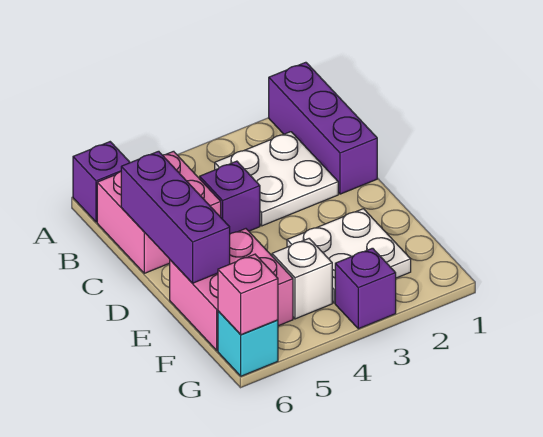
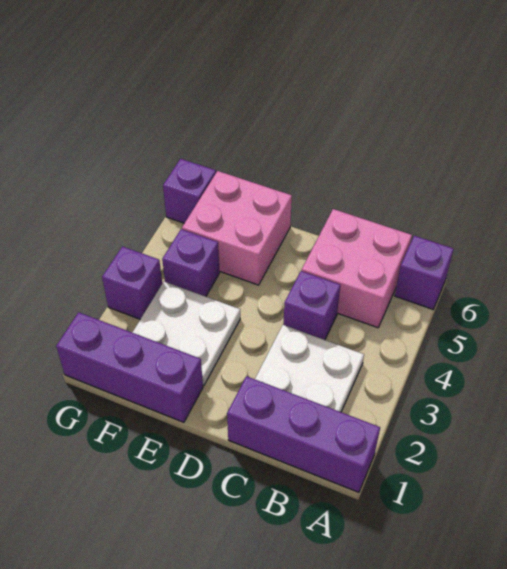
purple 1x3 brick [121,151,230,283] -> purple 1x3 brick moved to [56,312,203,422]
white 1x1 brick [272,239,332,319] -> purple 1x1 brick [162,229,220,296]
cyan 1x1 brick [218,311,278,376] -> purple 1x1 brick [163,159,216,223]
pink 1x1 brick [218,254,278,335] -> none

